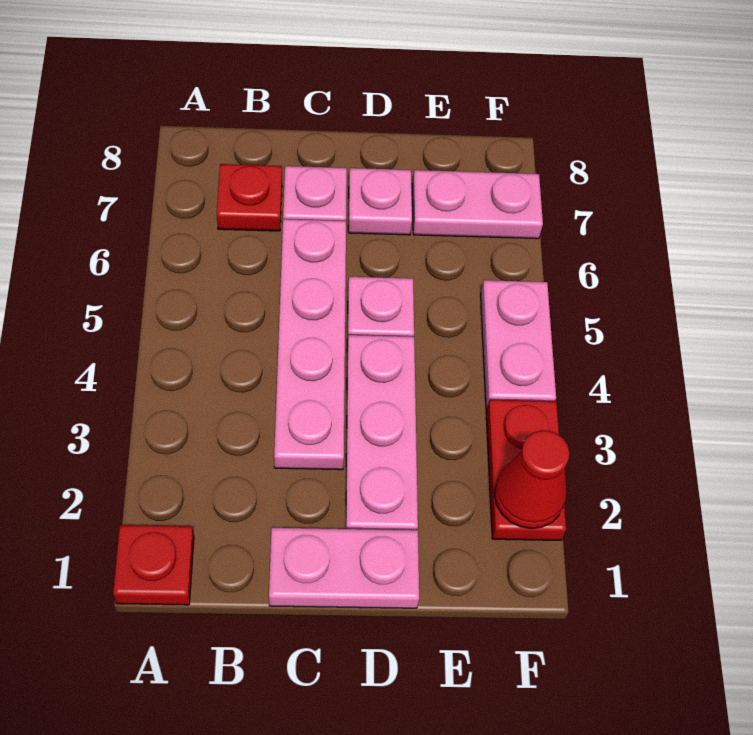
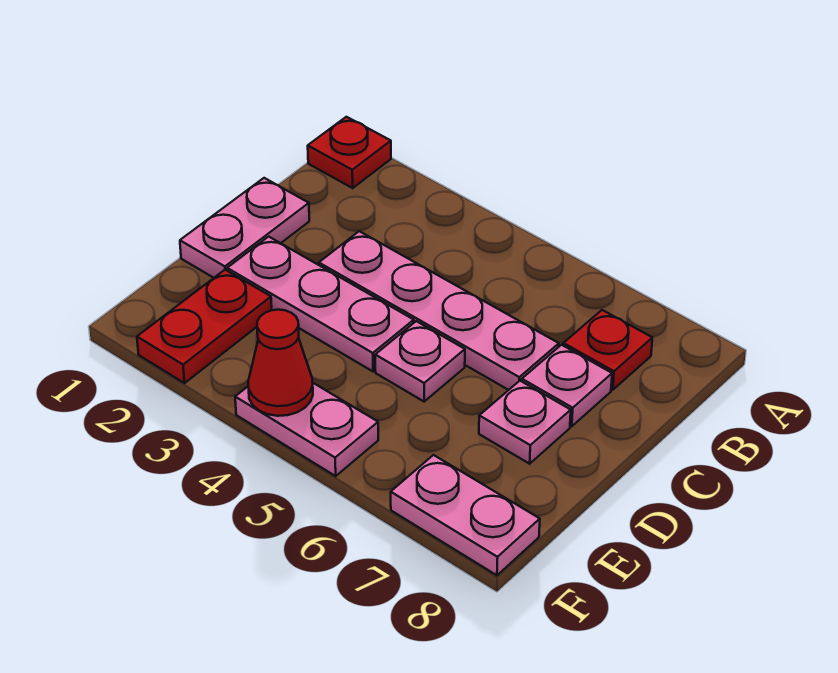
pink 1x2 plate [412,170,543,239] -> pink 1x2 plate turned to [391,455,540,575]
red 1x2 plate [486,400,566,540] -> red 1x2 plate turned to [137,270,272,383]
red 1x1 cone [494,430,569,529] -> red 1x1 cone moved to [248,310,313,416]

